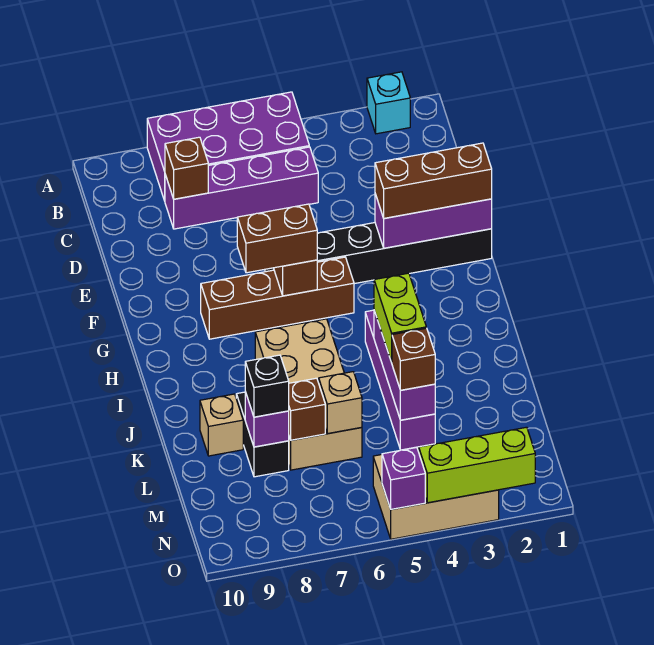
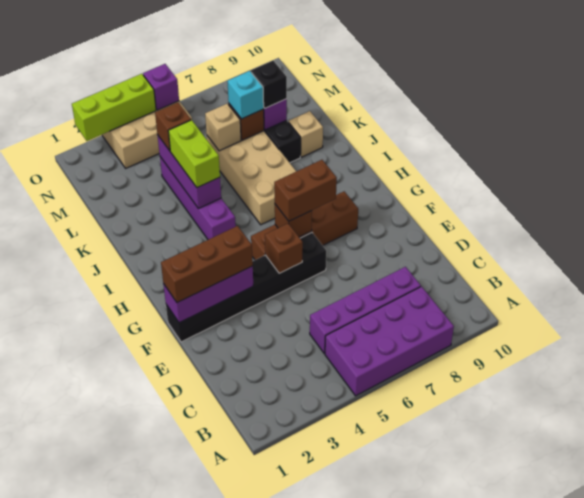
cyan 1x1 brick [367,72,410,134] -> cyan 1x1 brick moved to [227,71,264,119]
brown 1x1 brick [165,137,208,199] -> brown 1x1 brick moved to [265,223,303,273]

